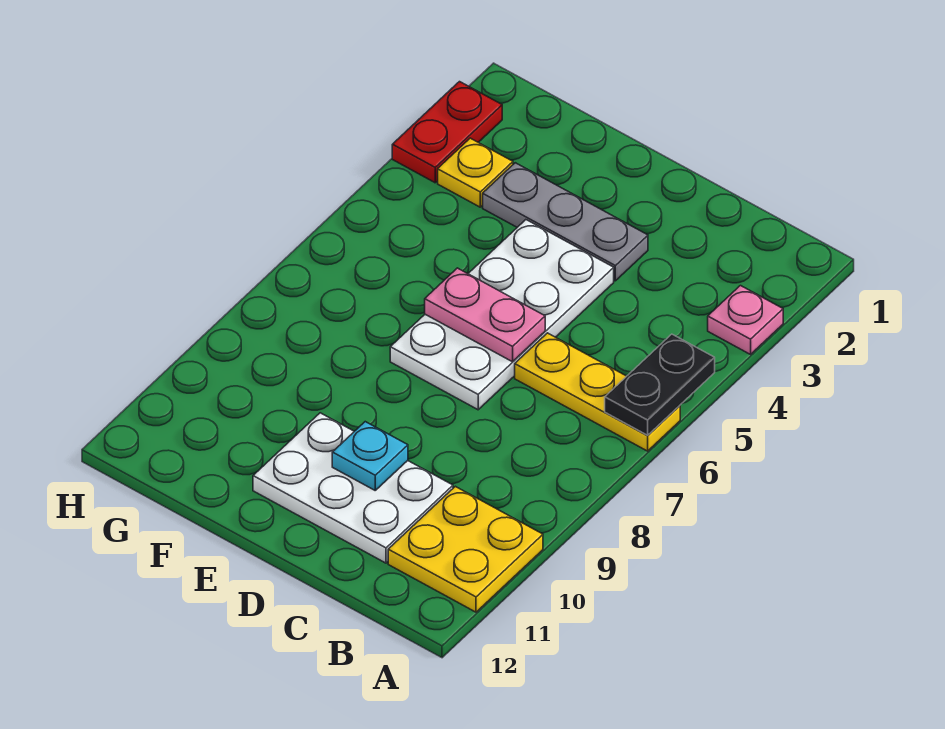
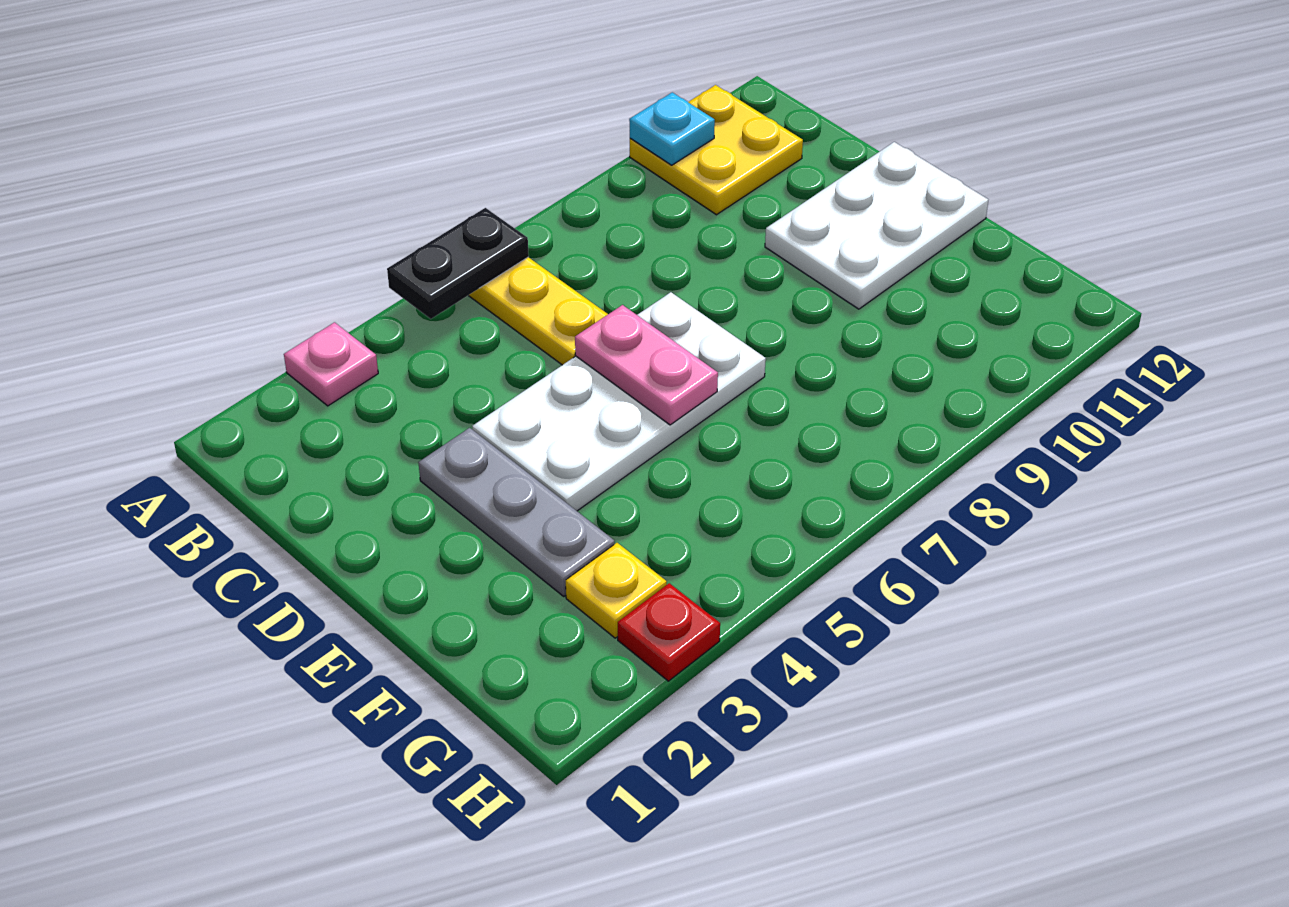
white 2x3 plate [253,413,453,563] -> white 2x3 plate turned to [765,142,988,309]
cyan 1x1 plate [332,422,408,490] -> cyan 1x1 plate moved to [629,92,715,165]
red 1x2 plate [392,82,502,183] -> red 1x1 plate [618,583,720,681]

